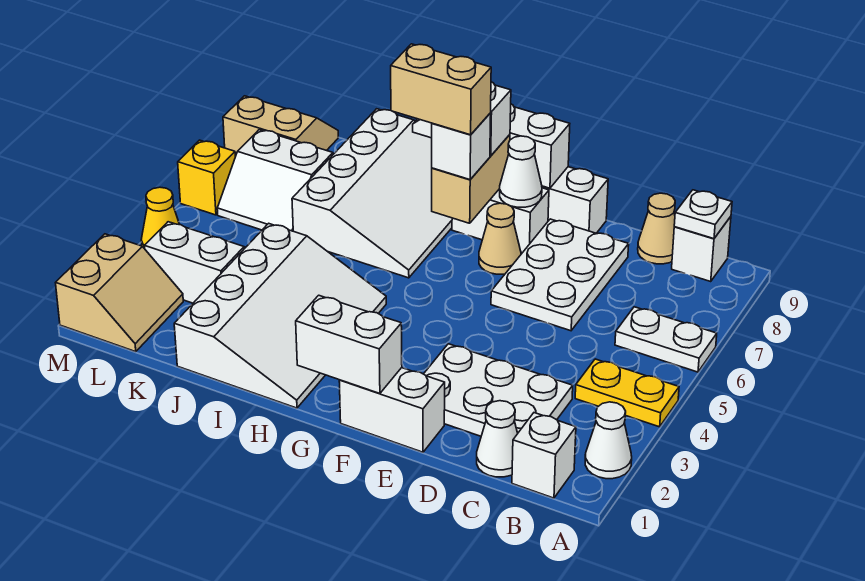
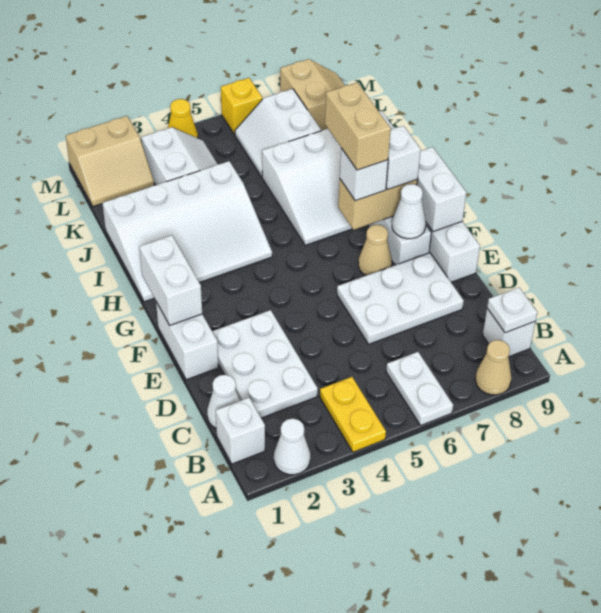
tan 1x1 cone [638,193,675,264] -> tan 1x1 cone moved to [475,340,511,395]

